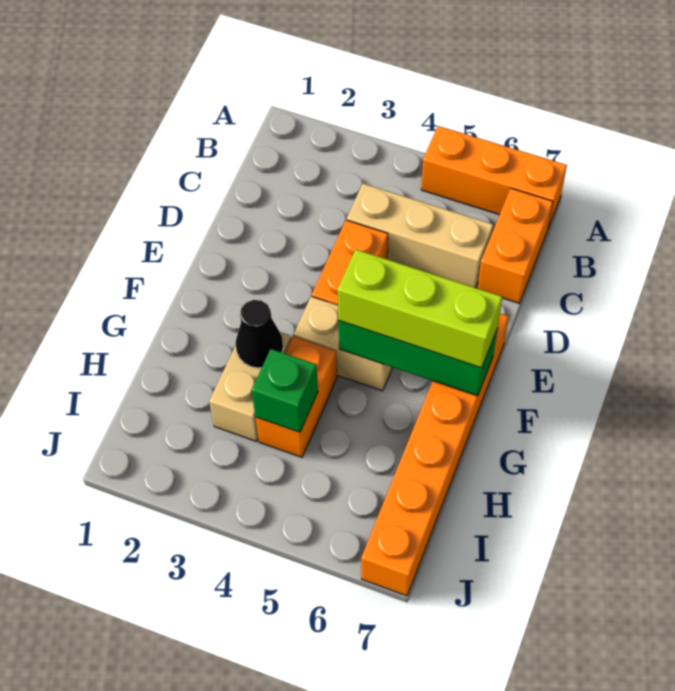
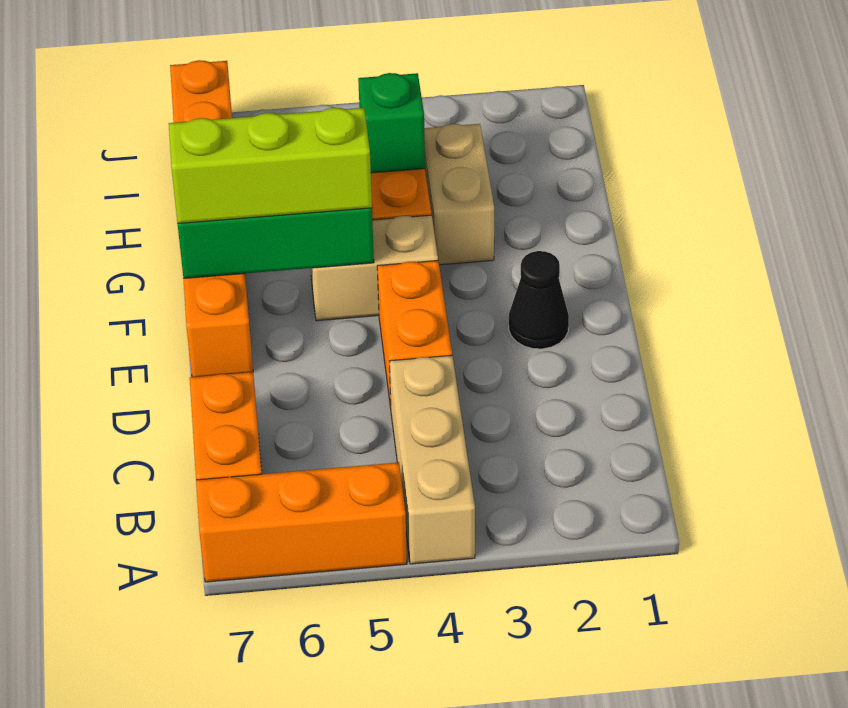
tan 1x3 brick [347,184,493,288] -> tan 1x3 brick turned to [390,355,475,564]
black 1x1 cone [236,300,283,368] -> black 1x1 cone moved to [509,251,569,349]

